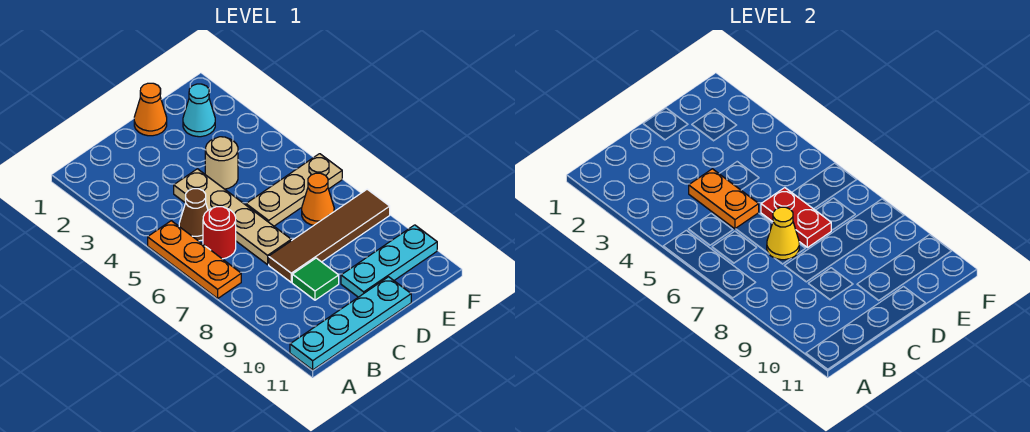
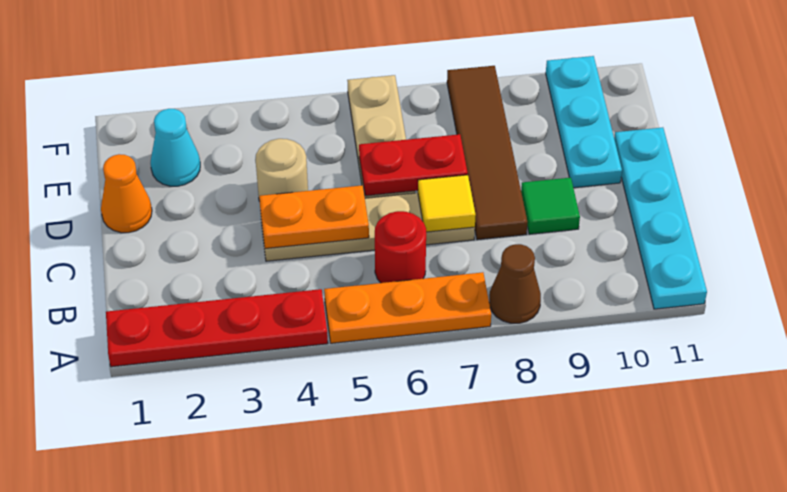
none -> red 1x4 plate [106,289,328,367]
brown 1x1 cone [179,189,208,241] -> brown 1x1 cone moved to [489,244,541,323]
yellow 1x1 cone [767,207,799,260] -> yellow 1x1 tile [418,175,476,232]
orange 1x1 cone [302,173,334,225] -> none

